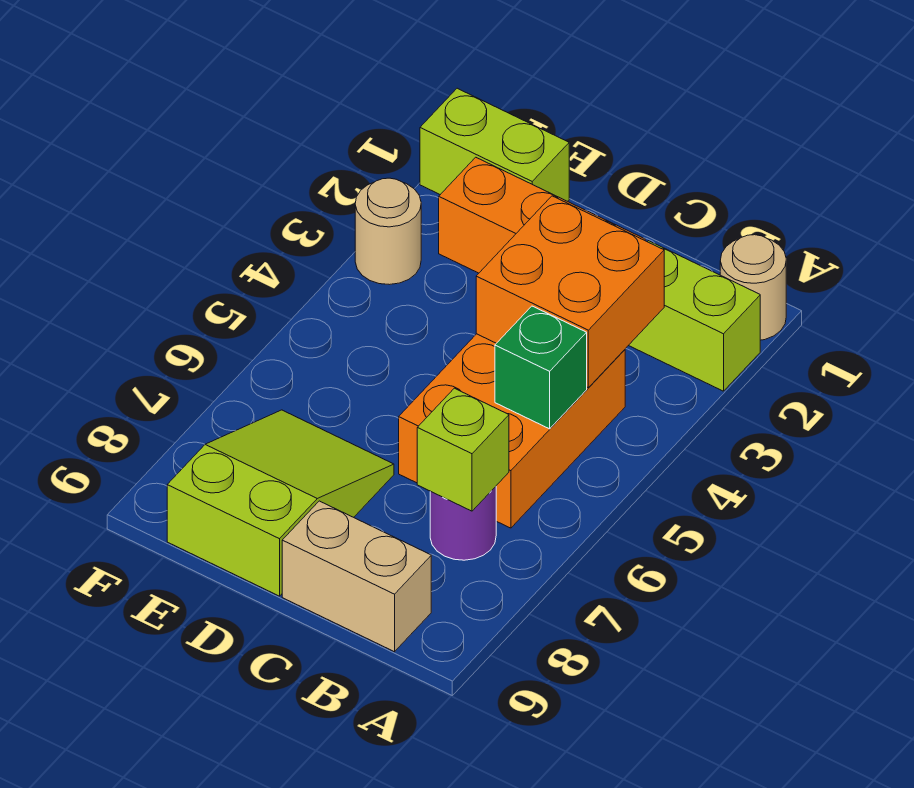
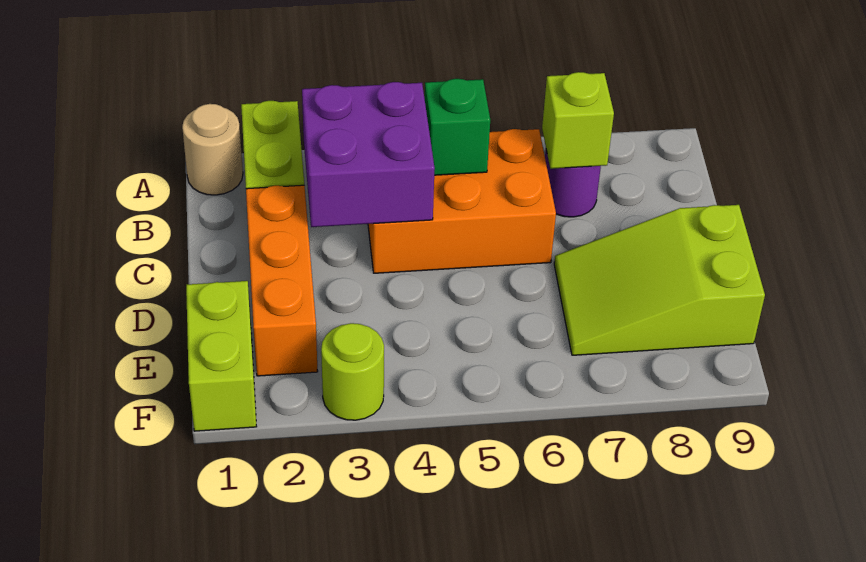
orange 2x2 brick [476,196,664,388] -> purple 2x2 brick [302,82,435,227]
tan 1x2 brick [282,501,431,652] -> none
tan 1x1 round brick [355,178,421,285] -> lime 1x1 round brick [321,323,384,420]

